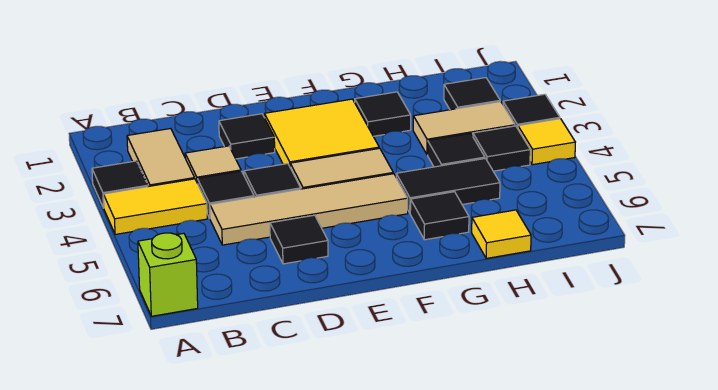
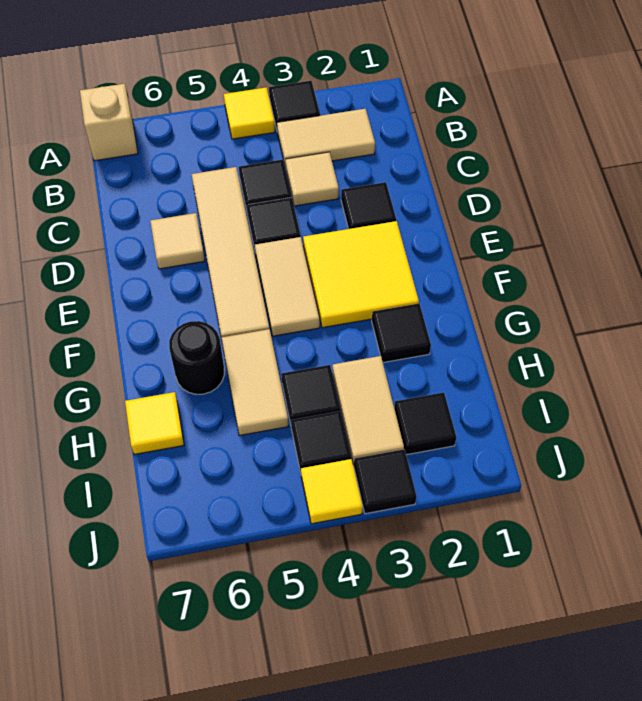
yellow 1x2 tile [103,179,207,235] -> yellow 1x1 tile [224,88,275,139]
lime 1x1 brick [138,233,198,316] -> tan 1x1 brick [80,84,138,161]
black 1x1 tile [270,215,328,264] -> tan 1x1 tile [150,213,205,269]
black 1x2 tile [396,158,500,213] -> tan 1x2 tile [221,329,288,436]
black 1x1 tile [410,192,469,240] -> black 1x1 round brick [169,321,224,394]

